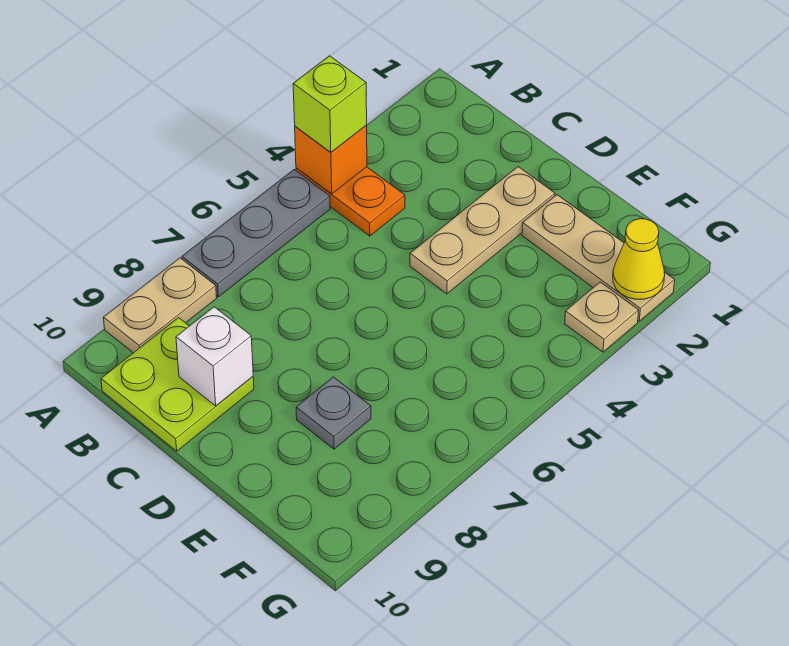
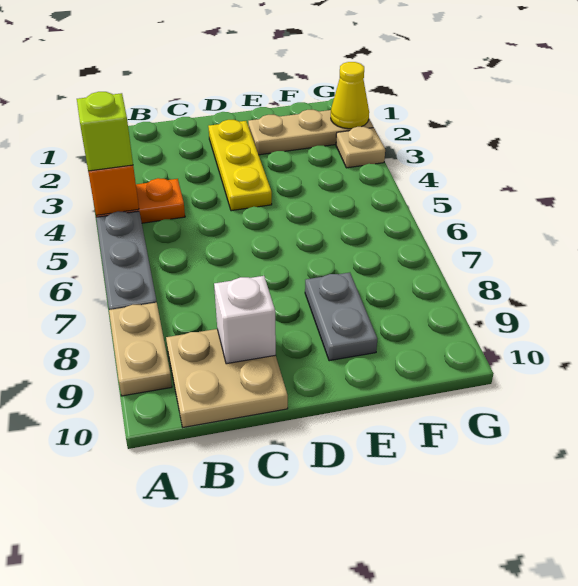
lime 2x2 plate [101,318,254,451] -> tan 2x2 plate [166,329,288,427]
tan 1x3 plate [410,167,555,294] -> yellow 1x3 plate [208,120,272,211]
grey 1x1 plate [296,377,371,449] -> grey 1x2 plate [305,273,377,361]

